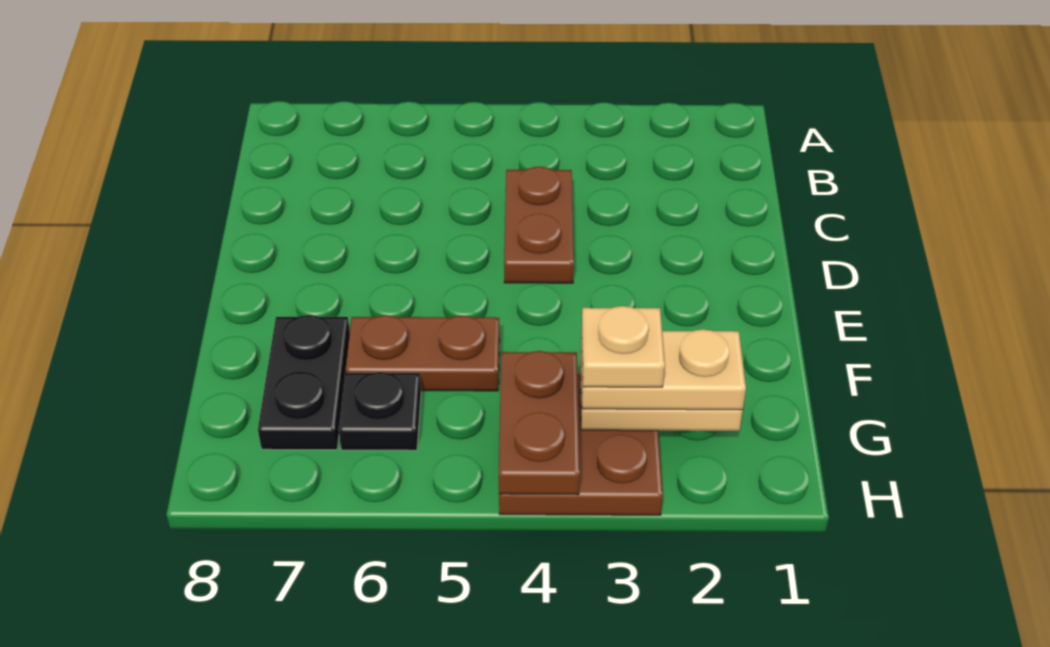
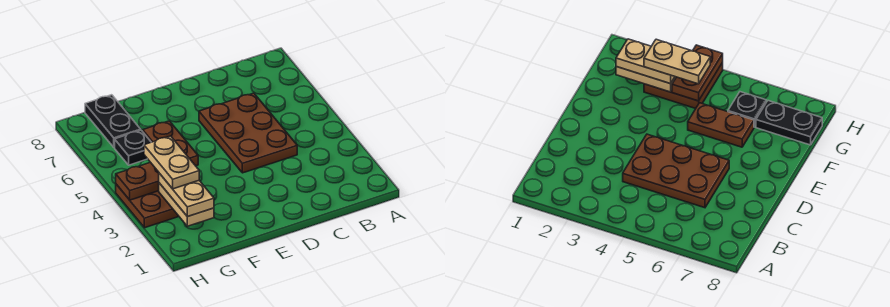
brown 1x2 plate [504,167,574,283] -> brown 2x3 plate [199,93,297,173]
black 1x2 plate [258,315,350,450] -> black 1x2 plate turned to [85,95,141,147]
tan 1x1 plate [582,306,665,387] -> tan 1x2 plate [144,136,199,189]

